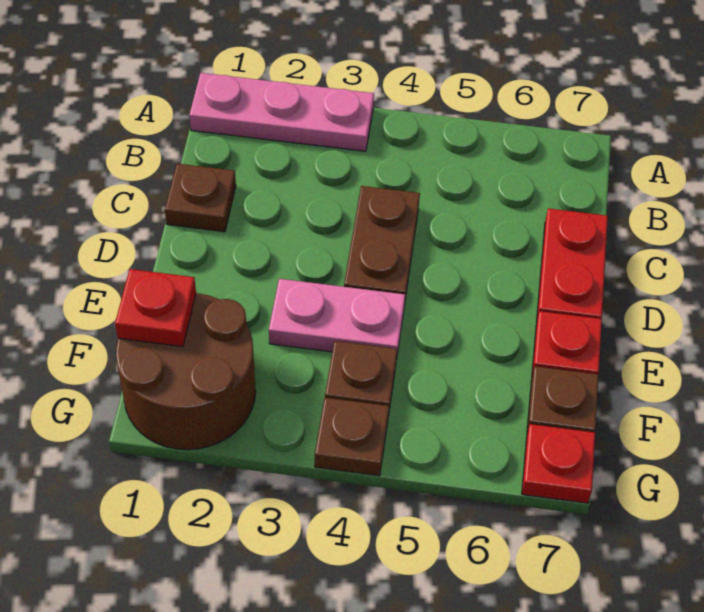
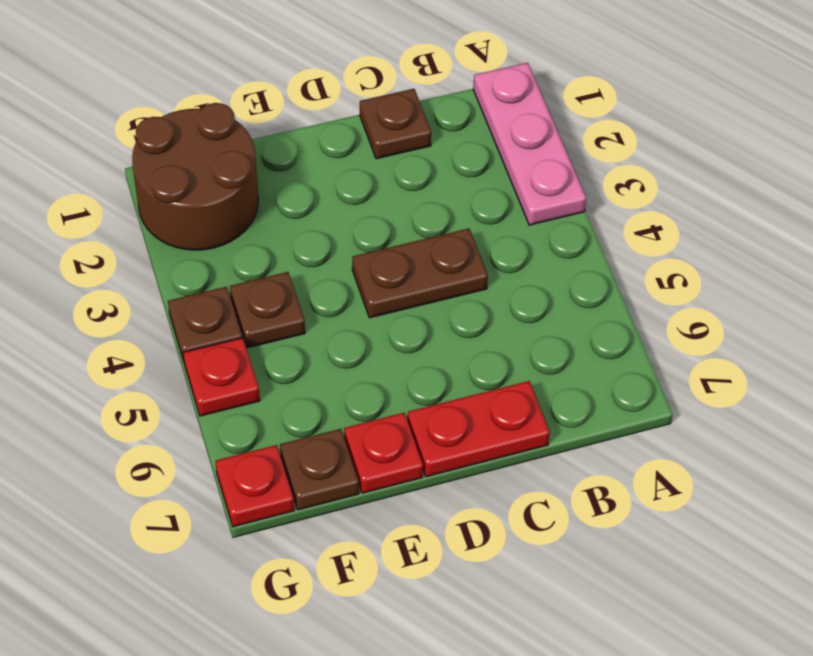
pink 1x2 plate [269,279,405,354] -> none
red 1x1 plate [115,269,196,347] -> red 1x1 plate moved to [183,338,260,416]

